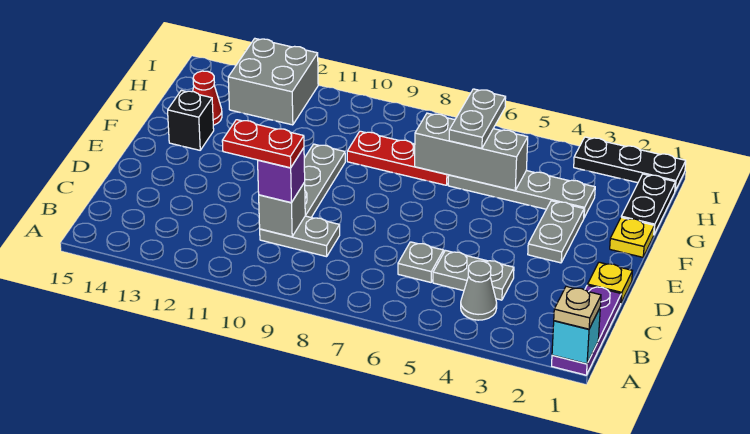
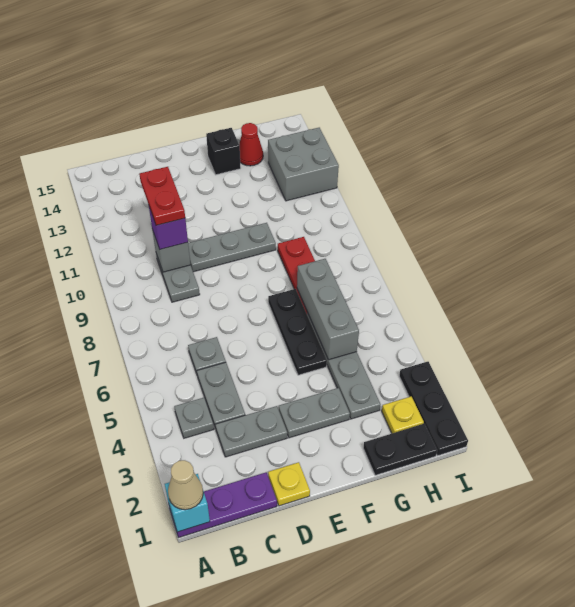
tan 1x1 plate [554,286,601,329] -> tan 1x1 cone [168,460,203,510]
grey 1x1 cone [461,261,497,320] -> grey 1x1 plate [174,397,214,438]
yellow 1x1 plate [610,217,654,257] -> yellow 1x1 plate moved to [382,397,424,433]
none -> black 1x3 plate [268,289,327,375]
grey 1x2 plate [449,89,506,148] -> grey 1x2 plate moved to [215,406,287,457]

